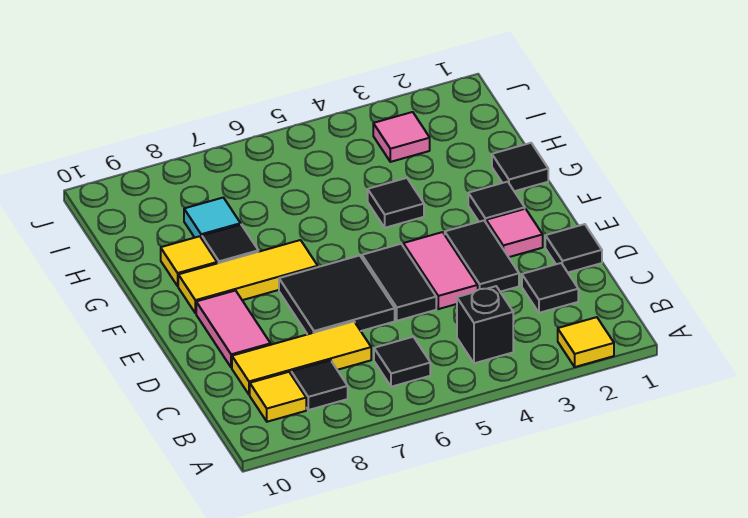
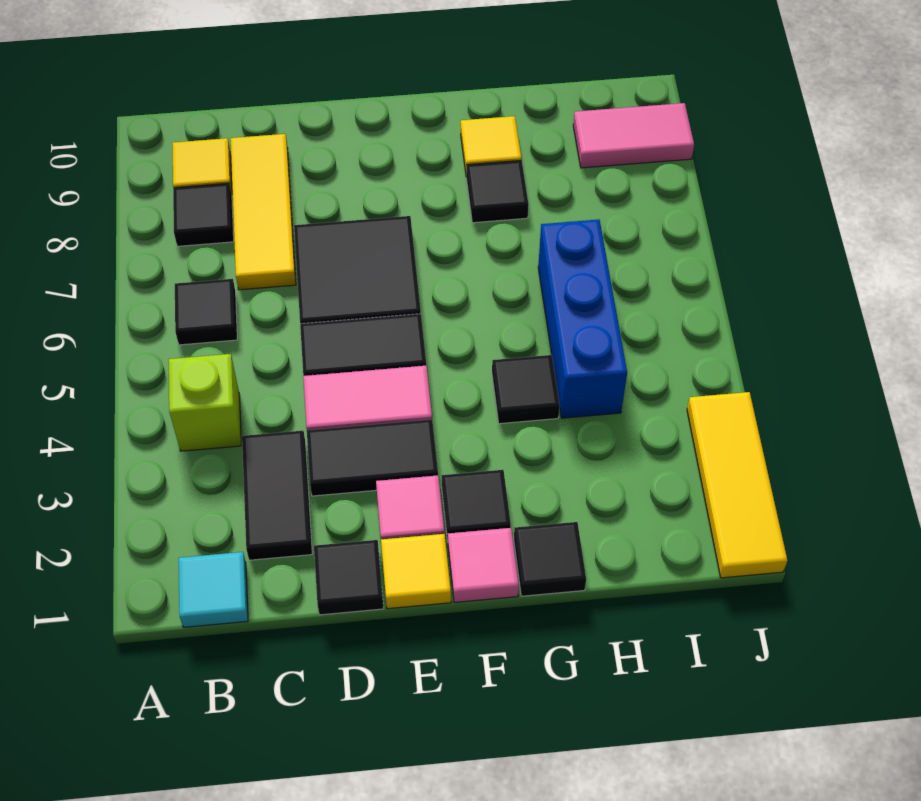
yellow 1x1 tile [558,317,614,367] -> yellow 1x1 tile moved to [381,534,451,609]
black 1x1 brick [457,286,513,363] -> lime 1x1 brick [169,354,241,451]
black 1x1 tile [522,263,578,313] -> black 1x2 tile [242,431,312,560]
pink 1x2 tile [196,291,271,368] -> pink 1x2 tile moved to [573,103,694,168]
yellow 1x3 tile [178,240,318,313] -> yellow 1x3 tile moved to [687,392,787,578]
none -> blue 1x3 brick [538,219,627,418]
cyan 1x1 tile [184,198,241,239] -> cyan 1x1 tile moved to [179,552,248,627]
pink 1x1 tile [373,112,430,162] -> pink 1x1 tile moved to [448,528,519,602]

